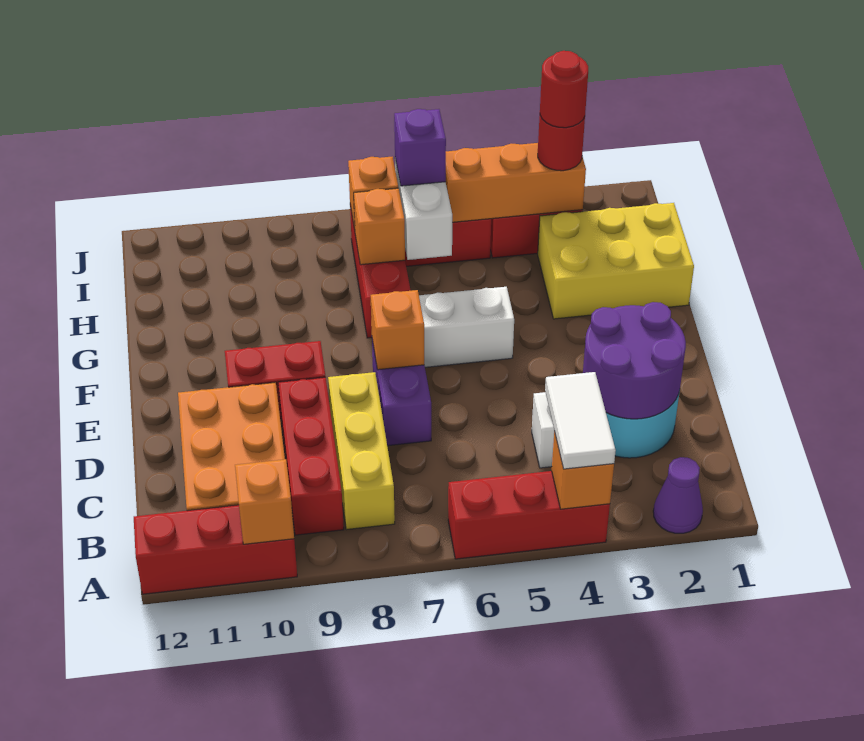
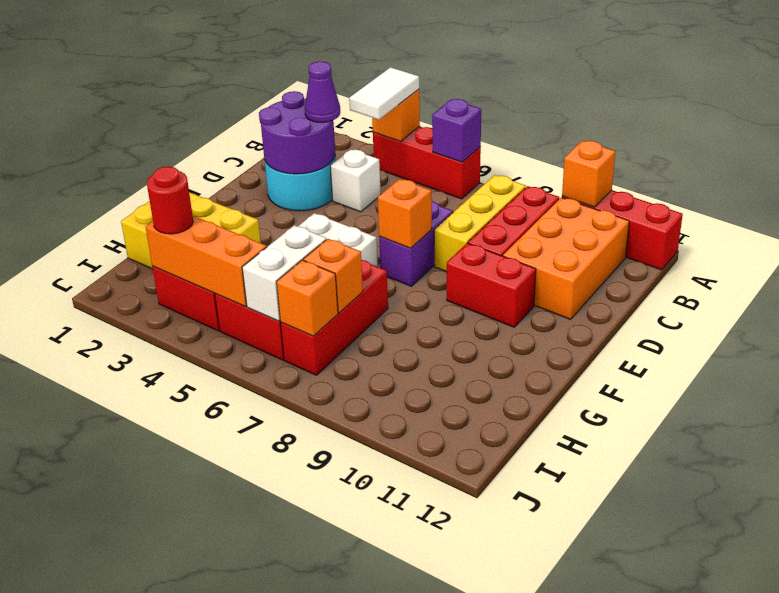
purple 1x1 cone [653,457,703,533] -> purple 1x1 cone moved to [305,62,340,122]
red 1x1 round brick [540,51,588,128] -> none
purple 1x1 brick [394,109,446,186] -> purple 1x1 brick moved to [432,99,481,162]

